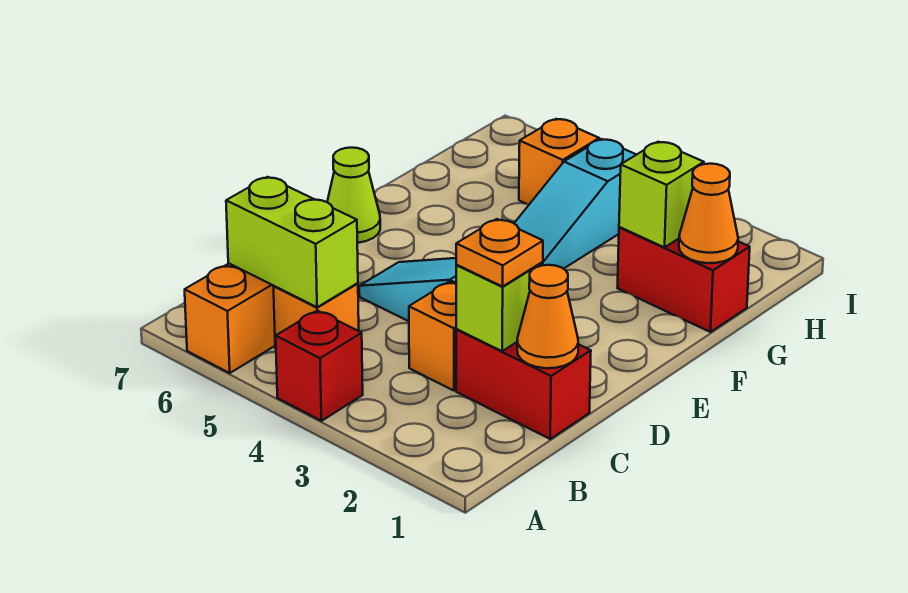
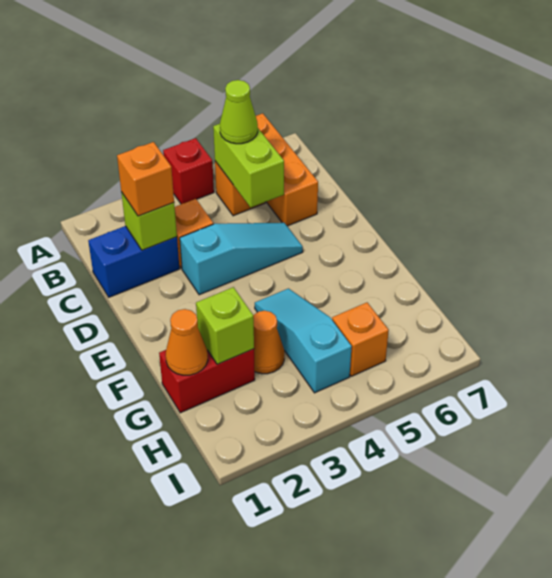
lime 1x2 brick [226,177,358,307] -> lime 1x2 brick turned to [213,124,284,207]
red 1x2 brick [456,329,591,439] -> blue 1x2 brick [88,226,179,297]
orange 1x1 cone [517,265,578,368] -> orange 1x1 cone moved to [253,311,284,374]
orange 1x1 plate [456,219,543,287] -> orange 1x1 brick [117,142,174,216]
lime 1x1 cone [327,148,380,243] -> lime 1x1 cone moved to [220,80,258,144]

